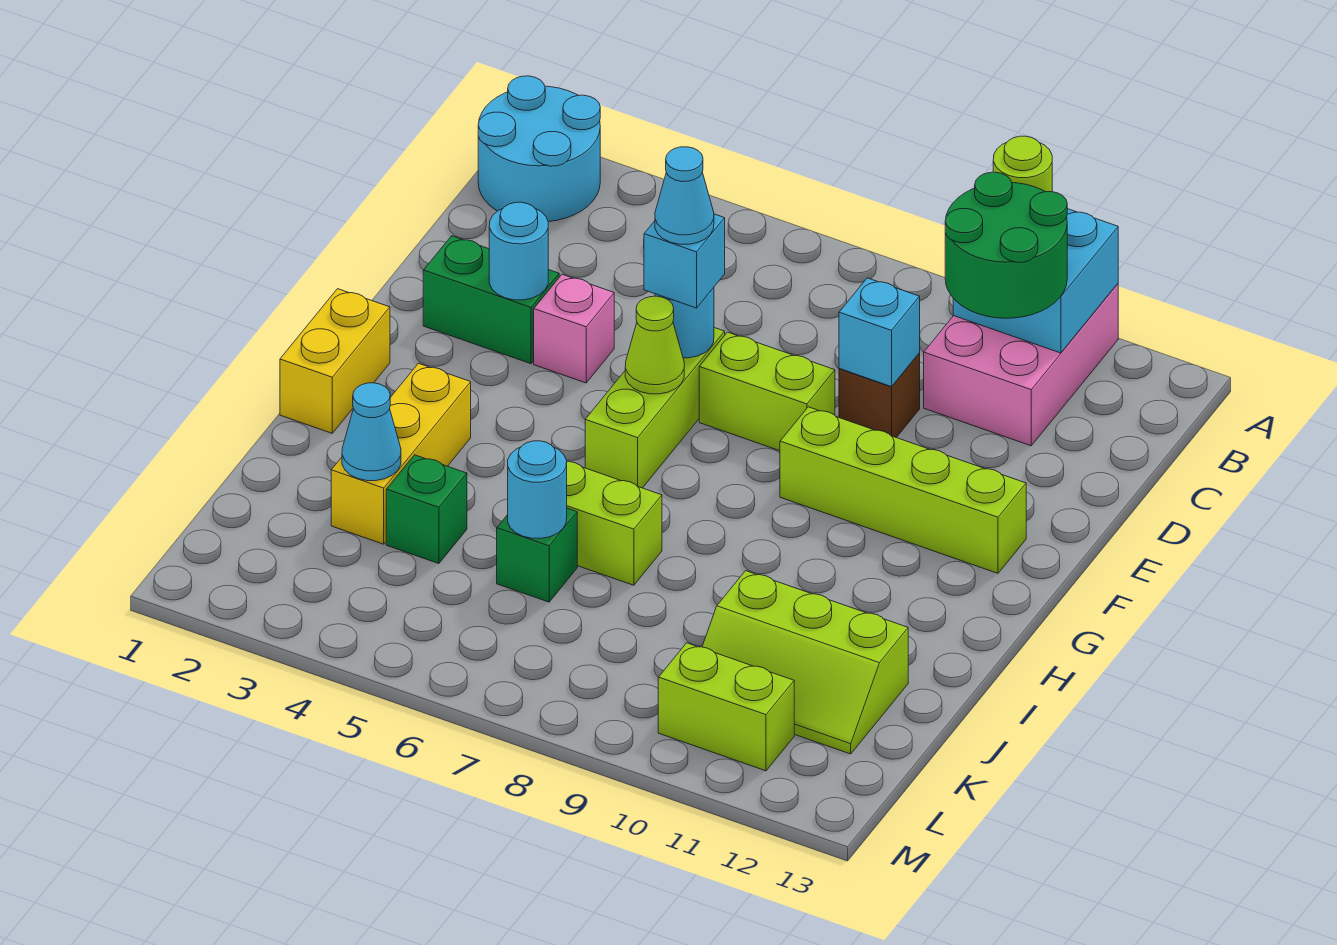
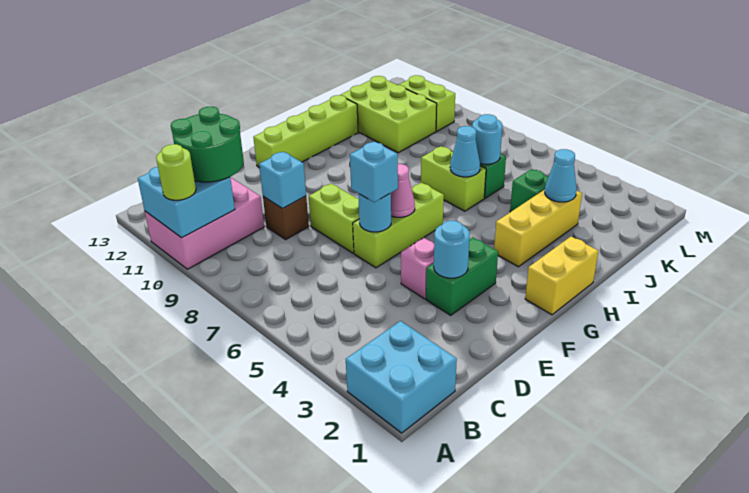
cyan 2x2 round brick [478,76,600,222] -> cyan 2x2 brick [346,321,457,433]
green 1x2 brick [423,236,559,364] -> green 1x2 brick turned to [426,237,498,315]
cyan 1x1 cone [655,147,714,244] -> cyan 1x1 cone moved to [450,126,480,177]
lime 1x1 cone [625,296,684,394] -> pink 1x1 cone [391,164,415,217]
lime 1x4 brick [780,407,1026,573] -> lime 1x4 brick turned to [253,95,358,167]
lime 2x3 slope [702,571,908,754] -> lime 2x3 brick [341,76,437,153]

